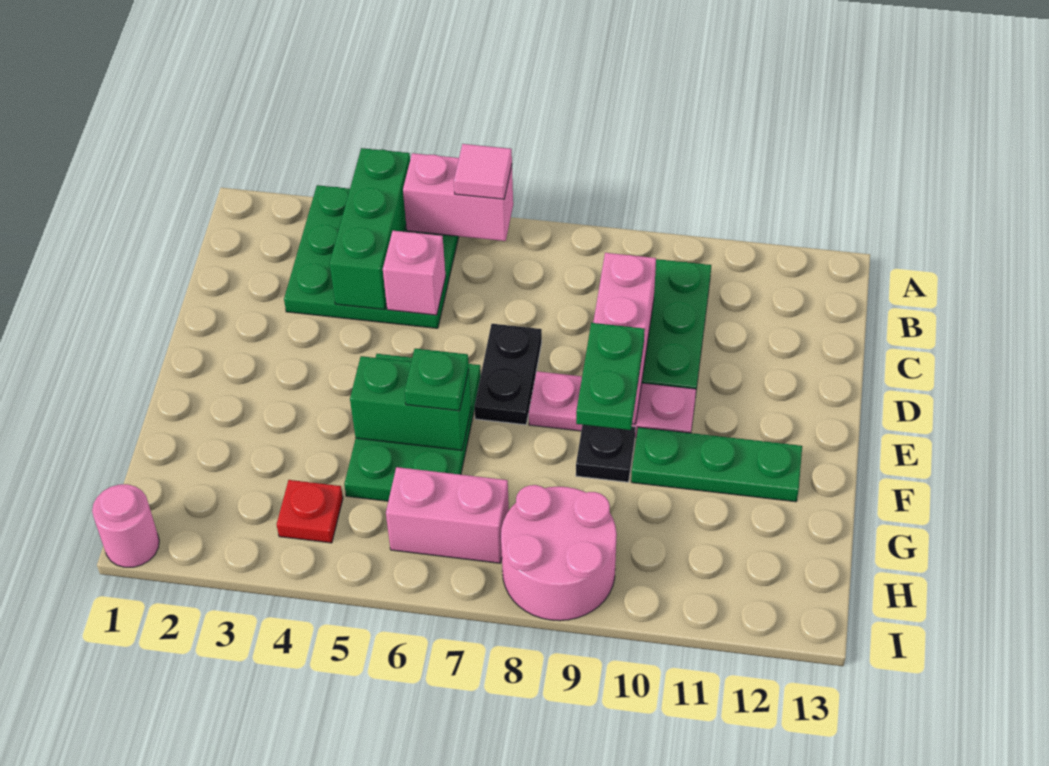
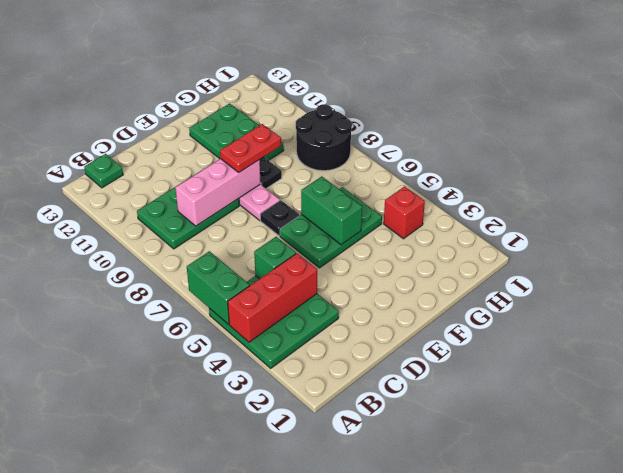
green 1x3 brick [330,148,410,309] -> red 1x3 brick [228,253,317,342]
pink 1x2 brick [403,153,513,241] -> green 1x2 brick [187,251,250,324]
pink 1x1 tile [454,144,512,199] -> none
pink 1x1 brick [383,231,446,315] -> green 1x1 brick [254,237,296,279]
black 1x2 plate [474,324,542,425] -> black 1x1 plate [260,200,299,236]
green 1x2 plate [576,323,645,430] -> red 1x2 plate [220,124,281,172]
green 1x1 plate [405,349,469,411] -> green 1x1 plate moved to [84,154,123,188]
green 1x3 plate [631,427,802,502] -> green 2x3 plate [189,103,284,161]
red 1x1 plate [277,480,343,543] -> red 1x1 brick [384,186,425,239]
pink 1x2 brick [386,467,509,563] -> none
pink 2x2 round brick [501,485,617,621] -> black 2x2 round brick [296,104,352,171]
pink 1x1 round brick [92,484,159,567] -> none

